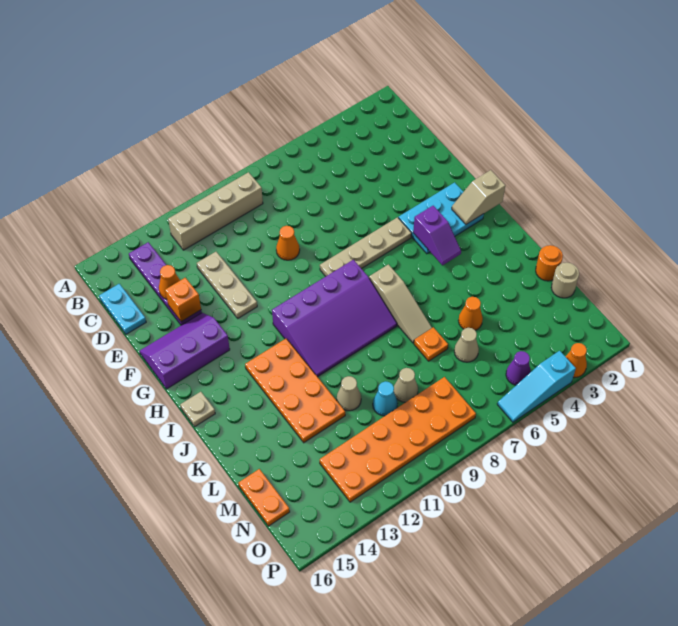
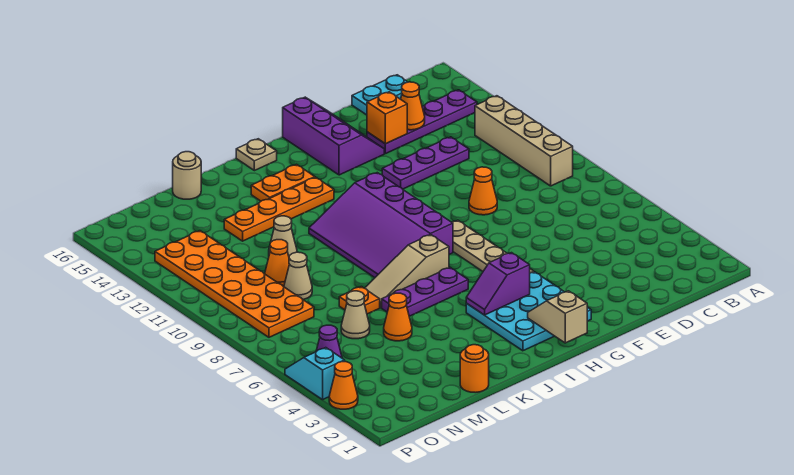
tan 1x3 plate [197,252,257,318] -> purple 1x3 plate [382,137,469,189]
cyan 2x3 plate [398,182,484,254] -> cyan 3x3 plate [466,272,591,351]
none -> purple 1x3 plate [382,268,468,316]
orange 2x4 plate [245,339,345,443] -> orange 1x4 plate [224,177,334,241]
tan 1x1 round brick [551,262,579,298] -> tan 1x1 round brick moved to [173,152,201,199]
cyan 1x1 cone [373,381,398,416] -> orange 1x1 cone [265,240,289,287]
orange 1x2 plate [239,469,290,526] -> orange 1x2 plate moved to [251,165,315,201]
cyan 1x3 slope [497,351,576,422] -> cyan 1x2 slope [285,348,345,400]

